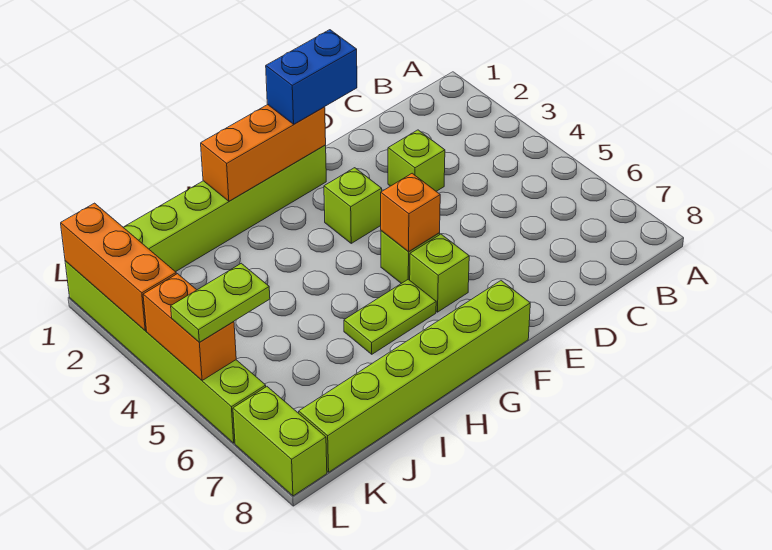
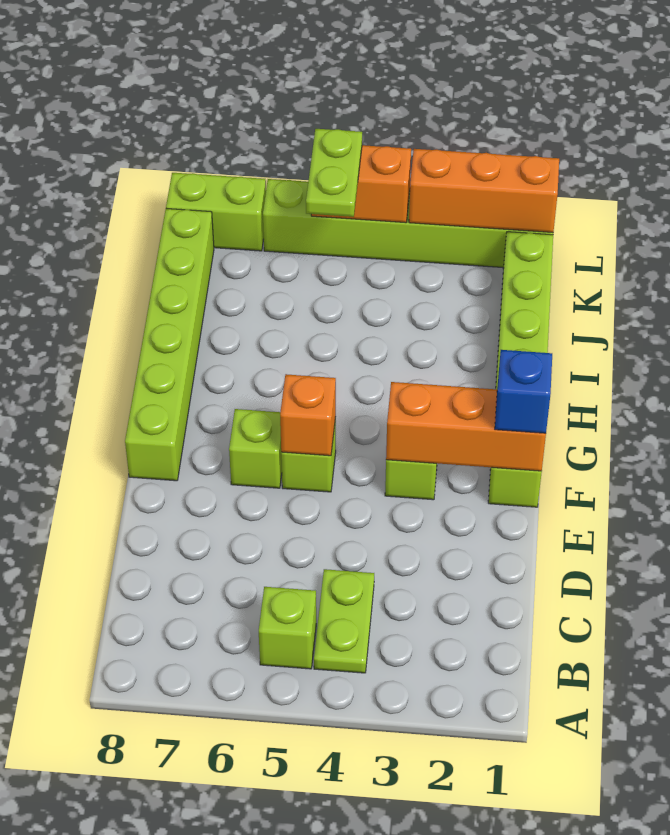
lime 1x1 brick [388,130,445,191] -> lime 1x1 brick moved to [259,587,316,669]
blue 1x2 brick [266,30,357,124] -> blue 1x1 brick [495,350,552,433]
orange 1x3 brick [201,105,326,201] -> orange 1x3 brick turned to [386,382,546,471]
lime 1x2 plate [344,279,436,354] -> lime 1x2 plate moved to [314,569,374,673]

